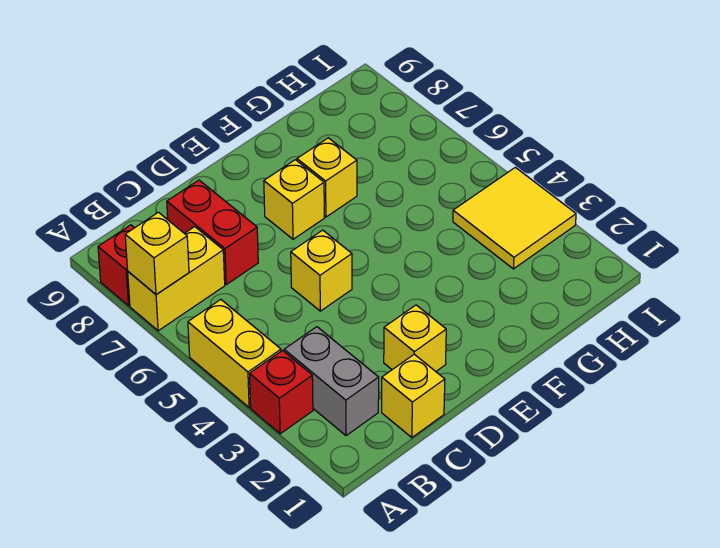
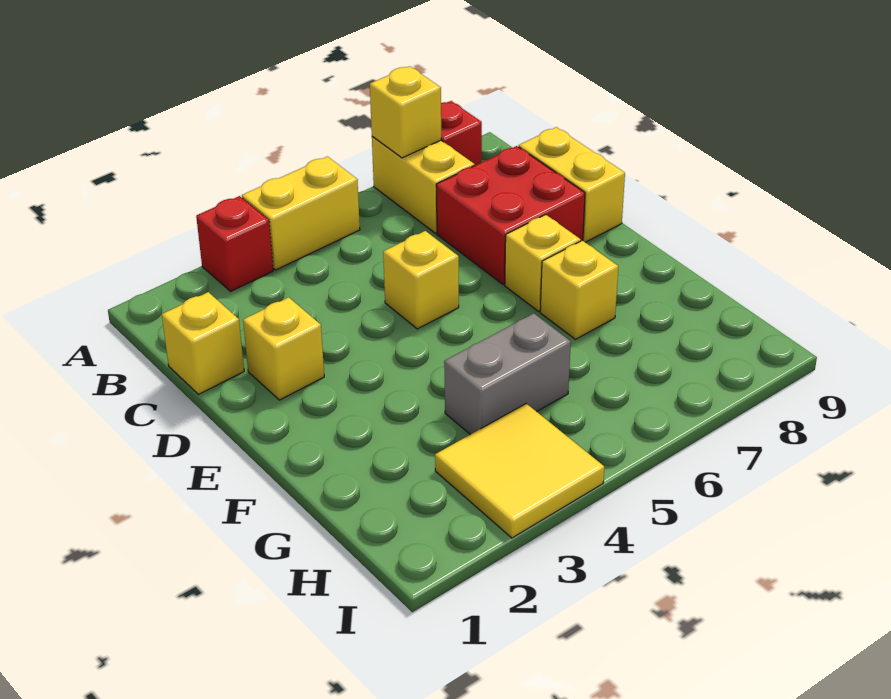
grey 1x2 brick [284,327,379,436] -> grey 1x2 brick moved to [444,313,571,434]
red 1x2 brick [167,180,258,284] -> red 2x2 brick [436,146,585,285]
none -> yellow 1x2 brick [519,127,625,242]

